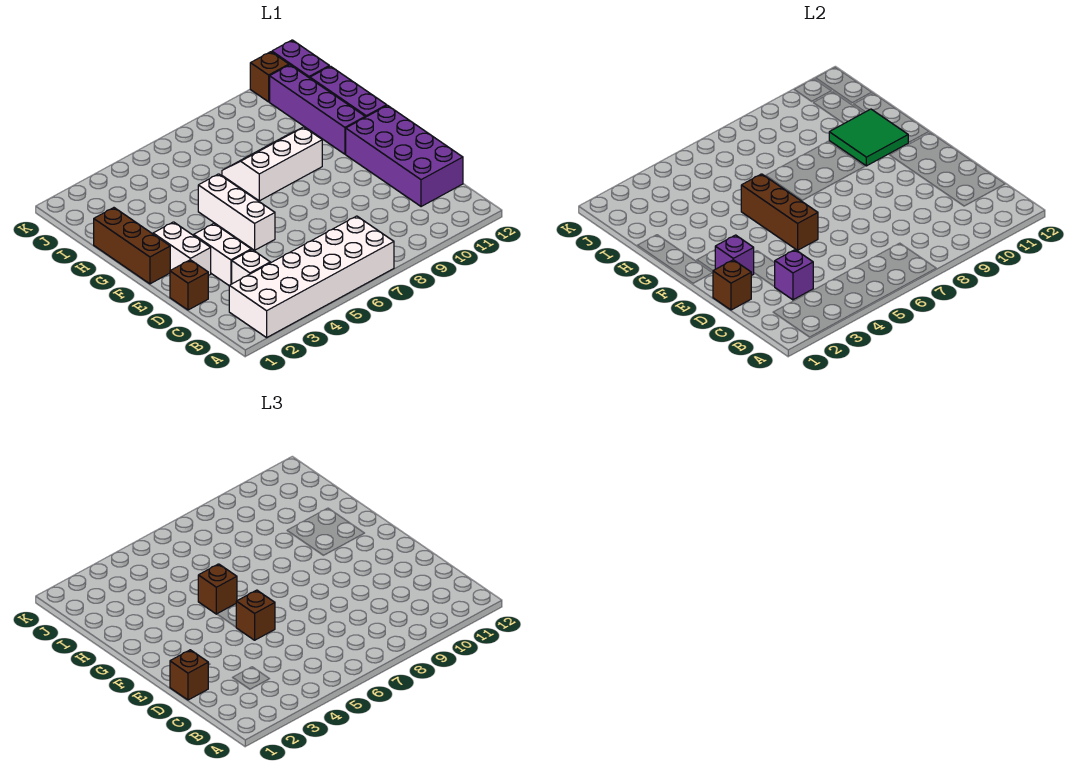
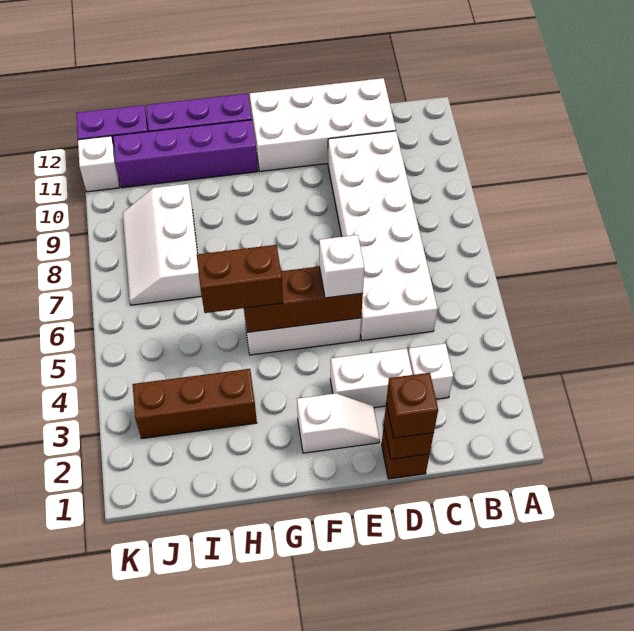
white 2x6 brick [229,216,394,337] -> white 2x6 brick moved to [328,131,438,341]
purple 1x1 brick [775,250,813,300] -> none
purple 2x4 brick [346,106,463,207] -> white 2x4 brick [250,78,396,171]
white 1x2 brick [153,222,211,276] -> white 1x2 slope [297,393,380,453]
purple 1x1 brick [715,235,754,276] -> none
brown 1x1 brick [236,590,275,640] -> white 1x1 brick [319,235,364,298]
brown 1x3 brick [94,208,170,284] -> brown 1x3 brick moved to [133,369,257,439]
brown 1x1 brick [198,564,237,614] -> brown 1x2 brick [197,245,283,313]
white 2x3 slope [222,127,322,201] -> white 2x3 slope moved to [123,184,202,305]
green 2x2 tile [829,109,908,166] -> none
brown 1x1 brick [250,52,289,102] -> white 1x1 brick [78,136,120,192]

